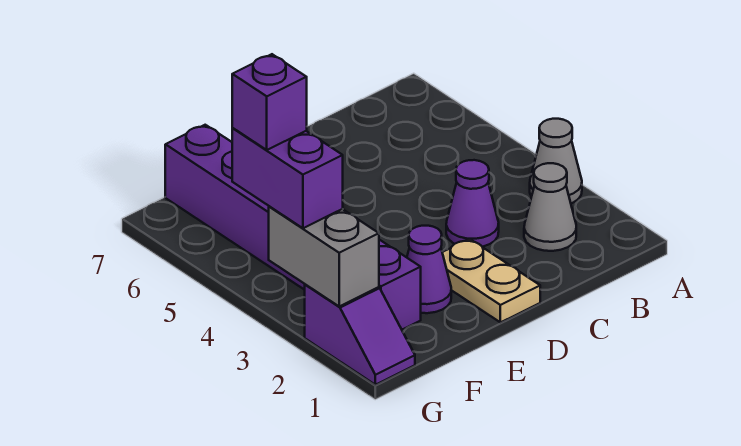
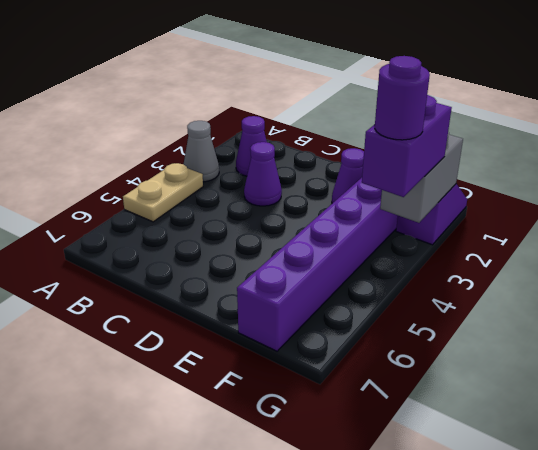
grey 1x1 cone [524,163,576,251] -> purple 1x1 cone [236,116,267,176]
tan 1x2 plate [442,239,540,322] -> tan 1x2 plate moved to [123,163,203,222]
purple 1x1 brick [232,54,307,150] -> purple 1x1 round brick [375,56,430,140]

